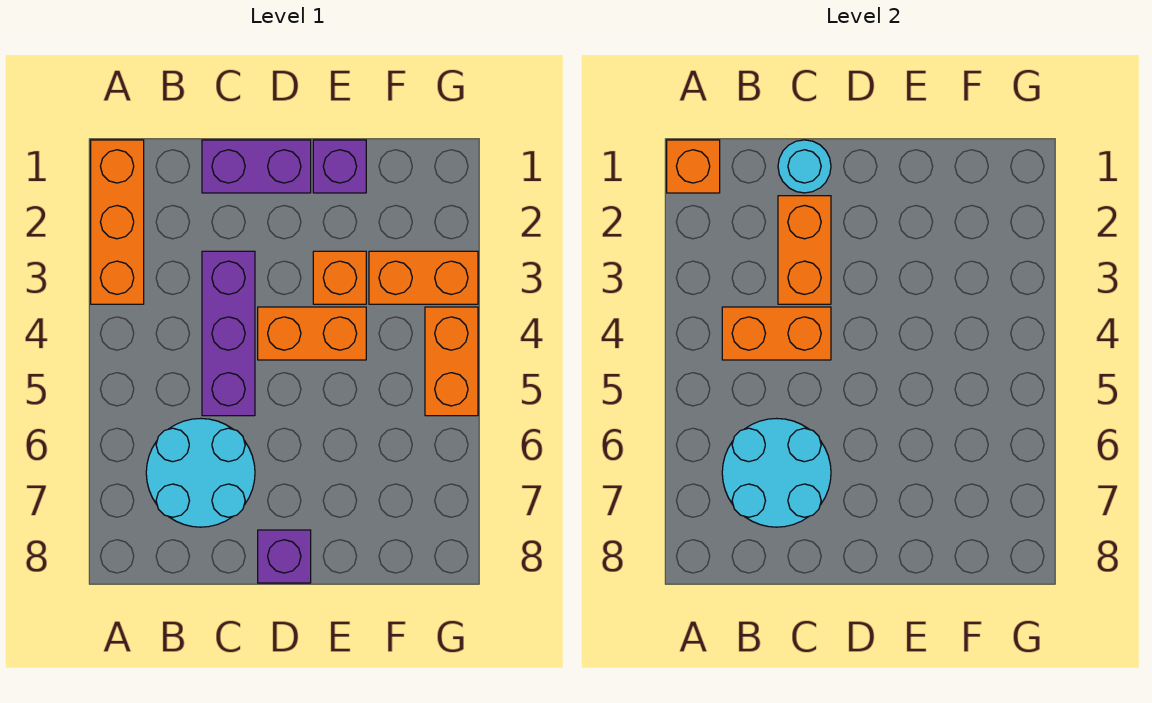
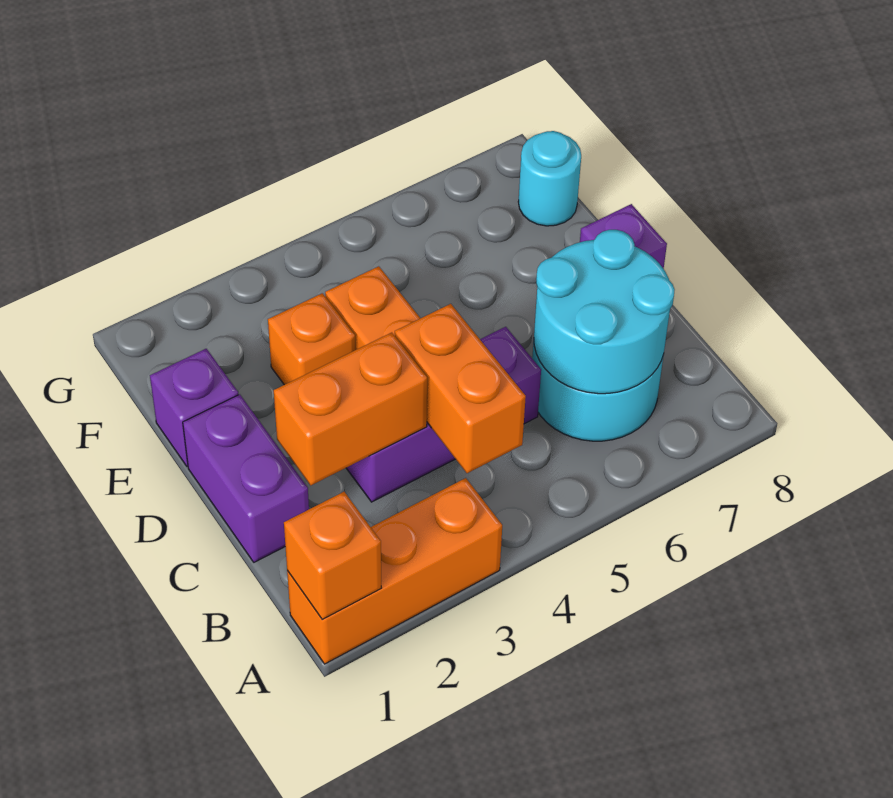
cyan 1x1 round brick [778,140,831,193] -> cyan 1x1 round brick moved to [518,131,581,226]
orange 1x2 brick [369,251,478,304] -> none
orange 1x2 brick [425,307,478,416] -> none

